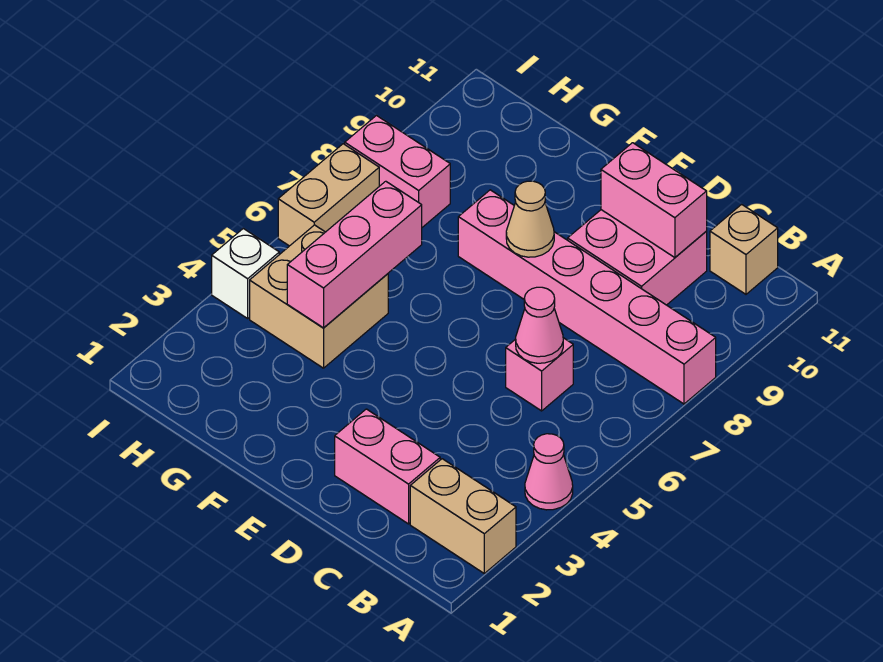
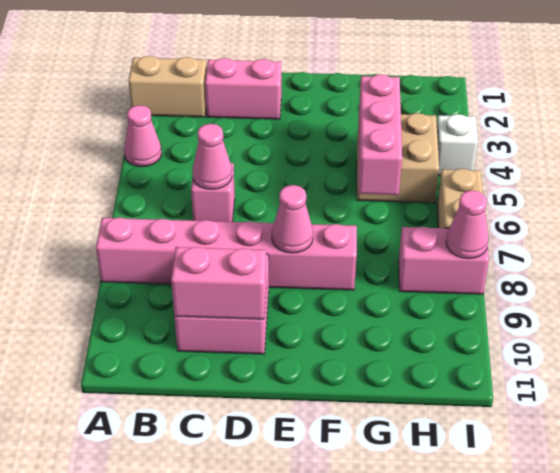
tan 1x1 brick [710,204,778,294] -> none
tan 1x1 cone [506,181,554,257] -> pink 1x1 cone [272,185,313,253]
none -> pink 1x1 cone [446,190,489,259]

